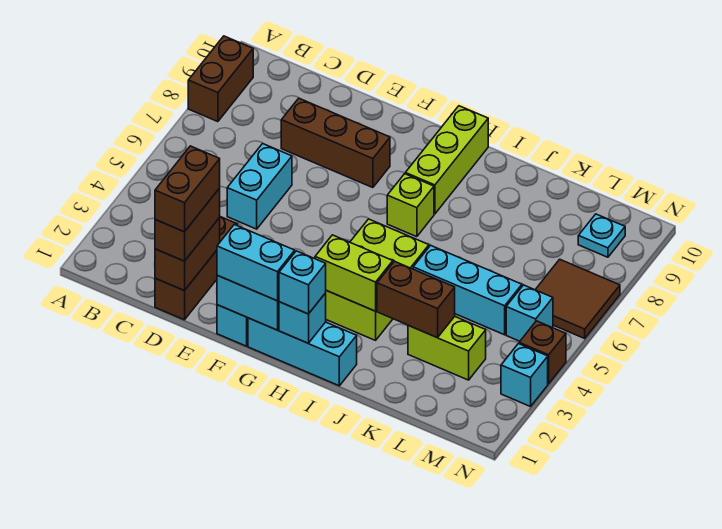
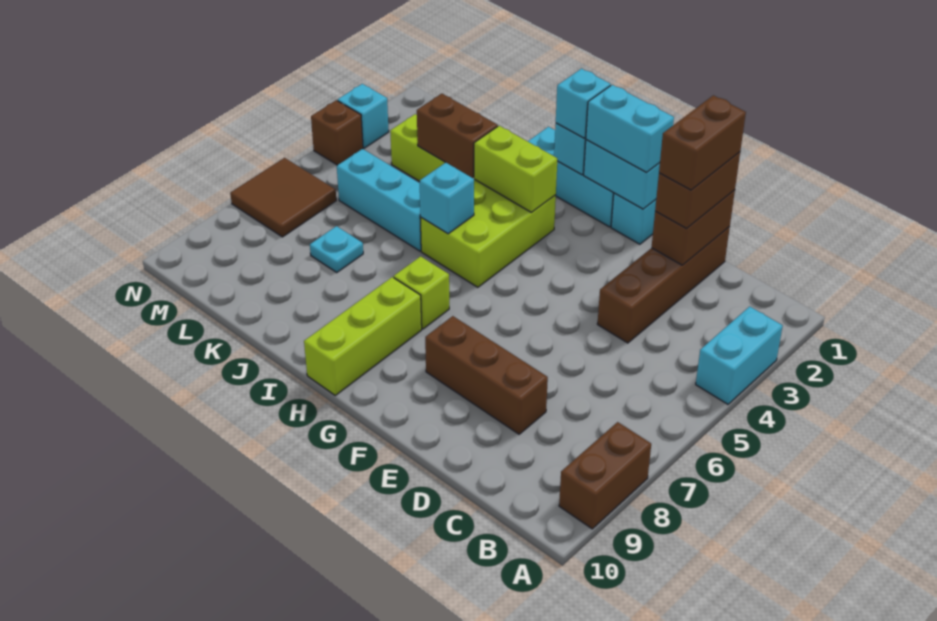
brown 1x3 brick [155,217,238,320] -> brown 1x4 brick [597,227,730,343]
cyan 1x2 brick [227,144,292,229] -> cyan 1x2 brick moved to [696,306,783,404]
cyan 1x1 brick [506,285,553,341] -> cyan 1x1 brick moved to [420,163,474,234]
cyan 1x1 plate [578,214,625,257] -> cyan 1x1 plate moved to [310,226,363,272]

